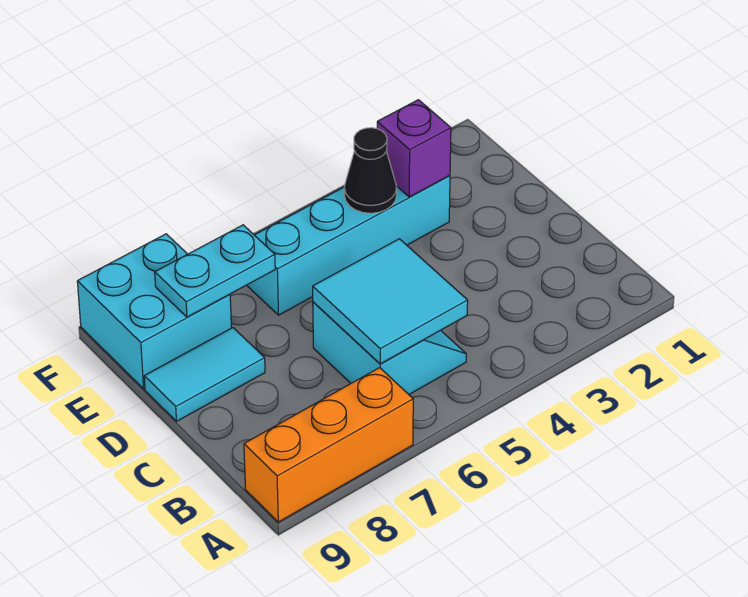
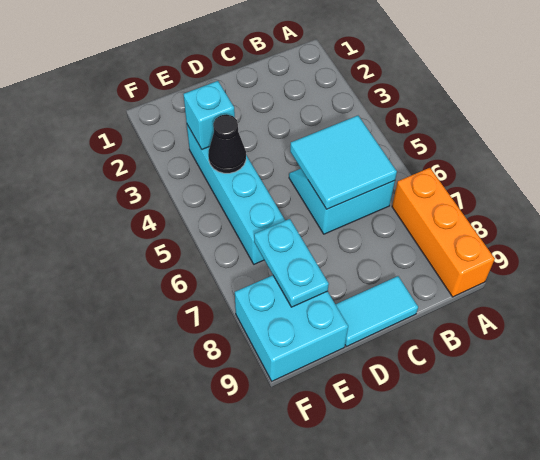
cyan 1x2 tile [144,328,265,421] -> cyan 1x2 tile turned to [335,276,418,346]
purple 1x1 brick [377,100,451,197] -> cyan 1x1 brick [184,81,235,149]

